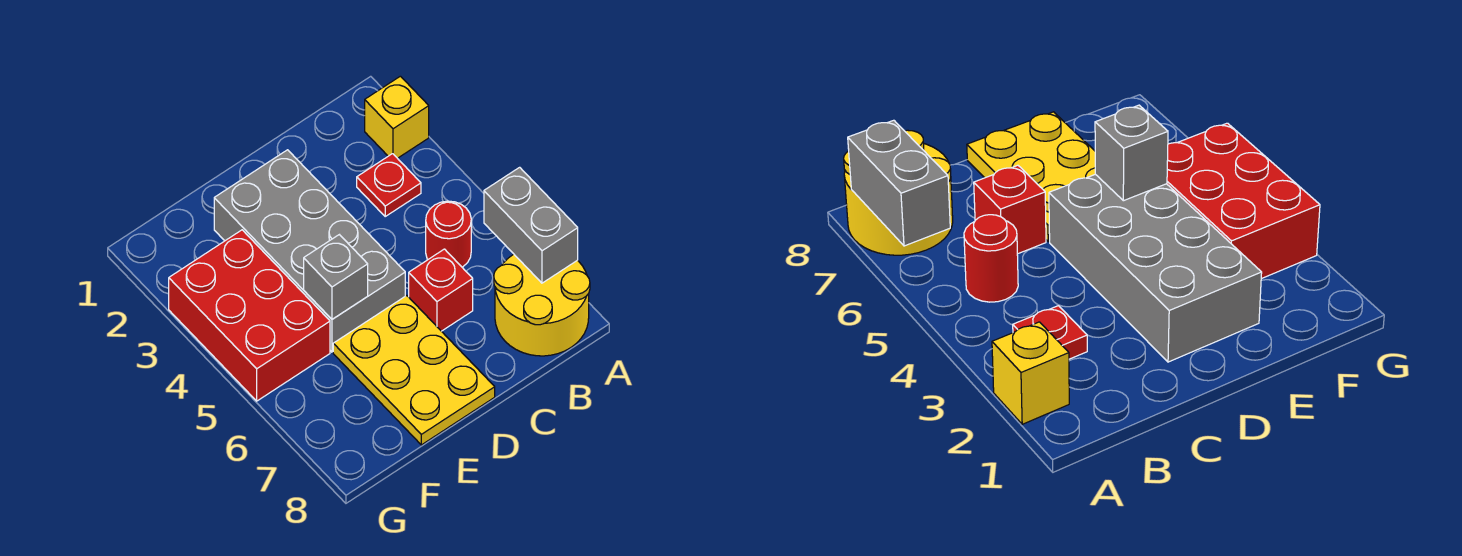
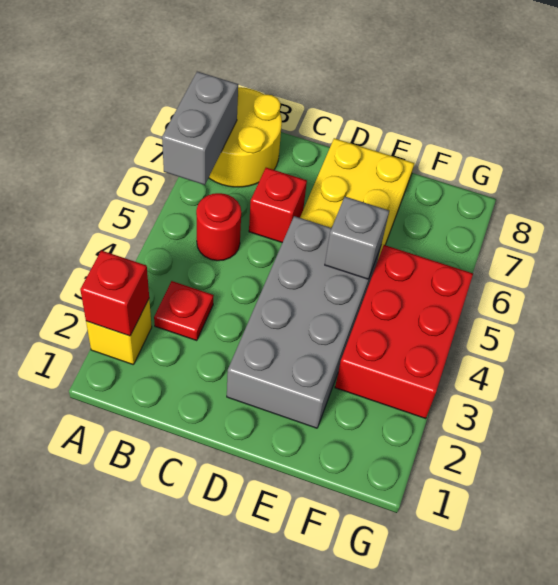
none -> red 1x1 brick [80,250,149,336]

